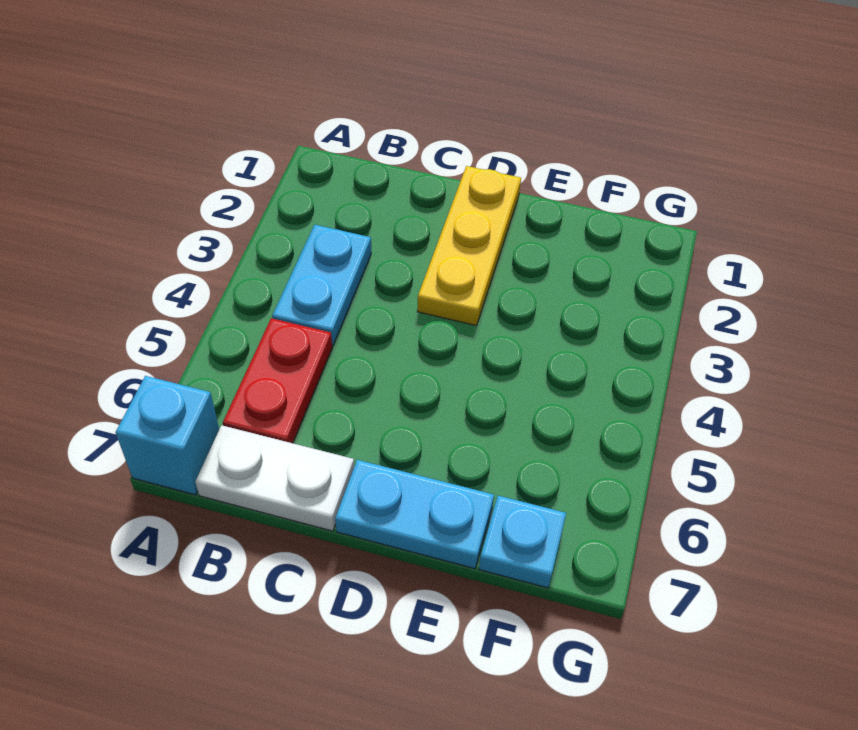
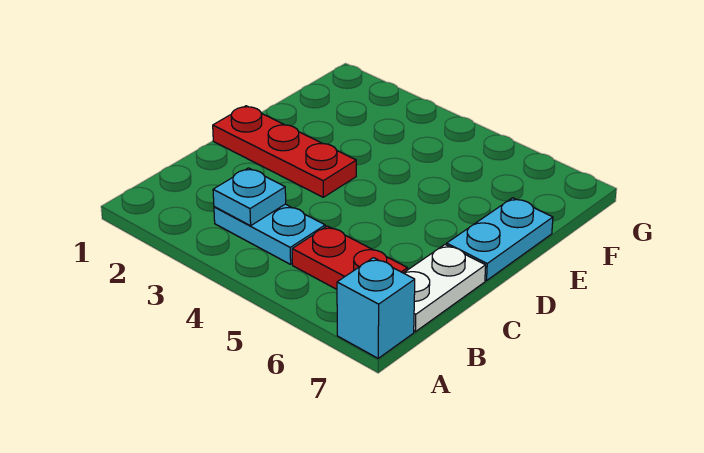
yellow 1x3 plate [417,166,521,325] -> red 1x3 plate [213,106,356,197]
cyan 1x1 plate [479,496,566,588] -> cyan 1x1 plate moved to [213,168,286,226]

